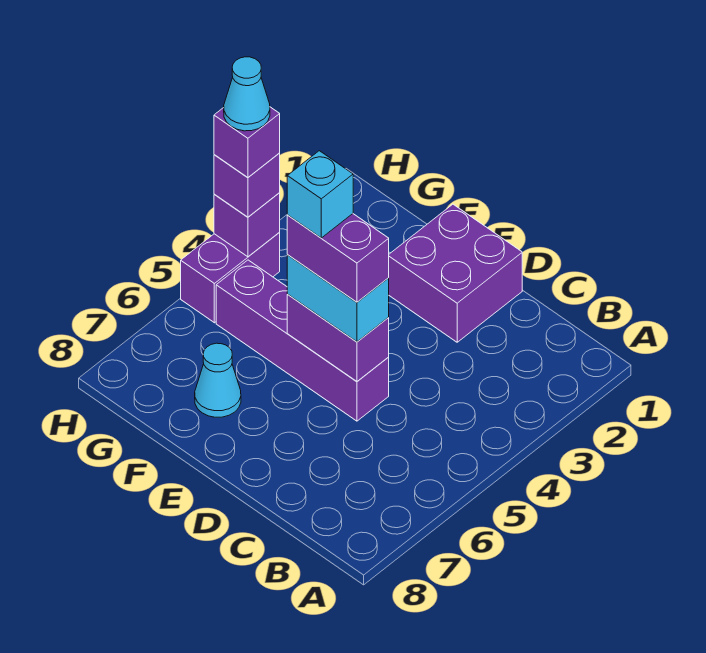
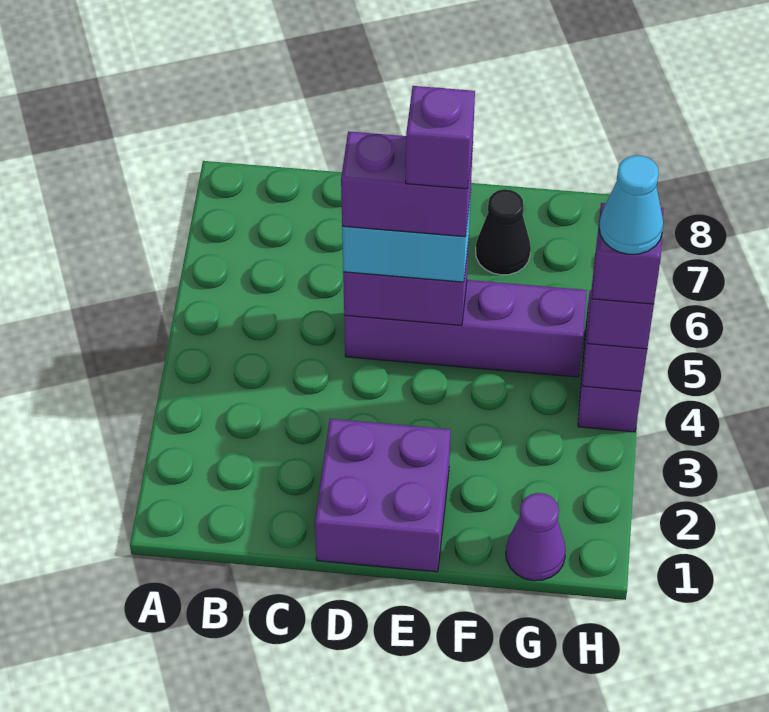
cyan 1x1 brick [287,151,353,238] -> purple 1x1 brick [406,86,475,189]
cyan 1x1 cone [195,343,241,417] -> black 1x1 cone [476,189,531,275]
none -> purple 1x1 cone [506,493,566,581]

